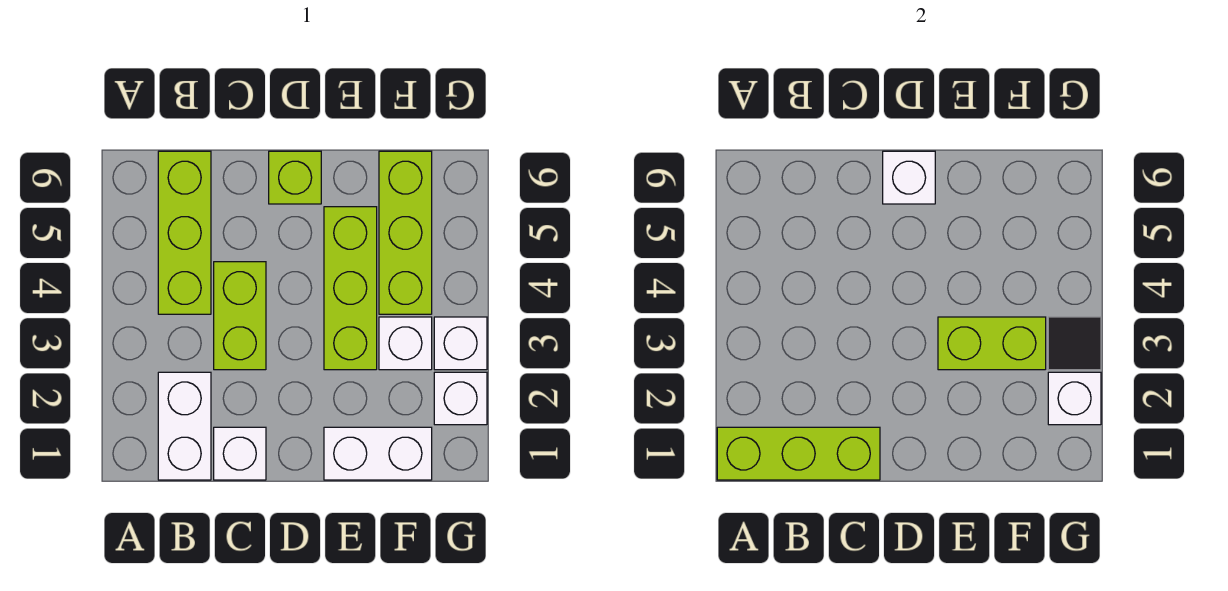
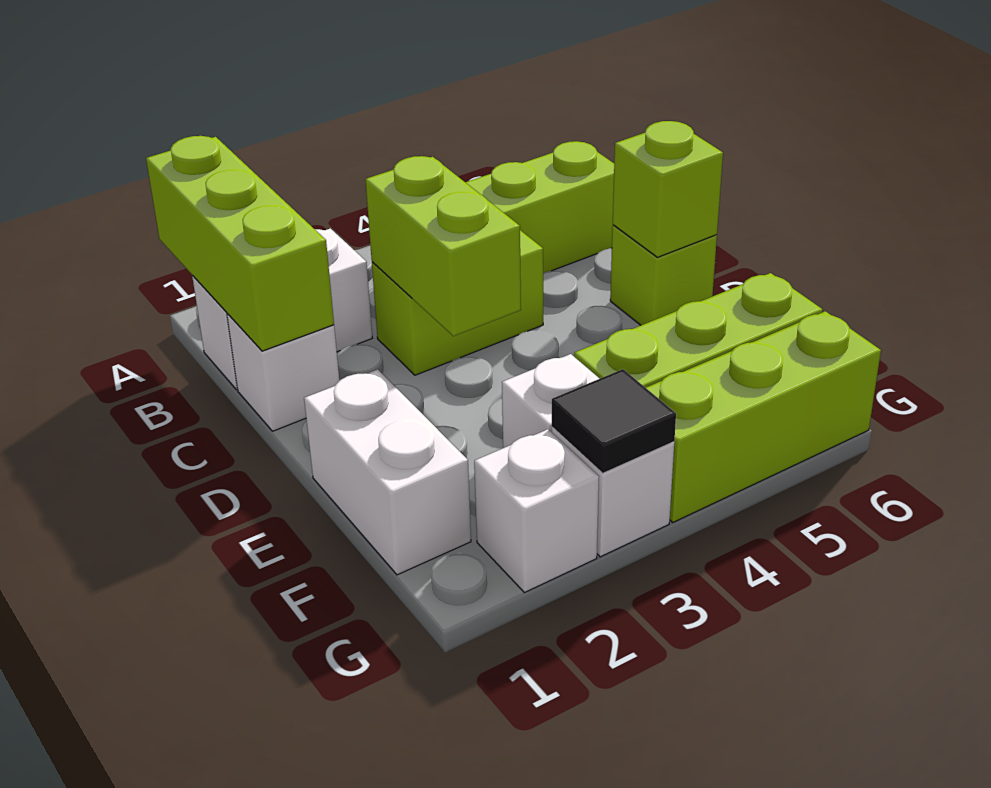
white 1x1 brick [883,151,935,204] -> lime 1x1 brick [613,121,723,257]
lime 1x3 brick [324,207,377,370] -> lime 1x3 brick moved to [646,311,881,522]
lime 1x2 brick [938,317,1046,370] -> lime 1x2 brick moved to [365,156,521,336]
white 1x1 brick [1048,372,1101,425] -> none

